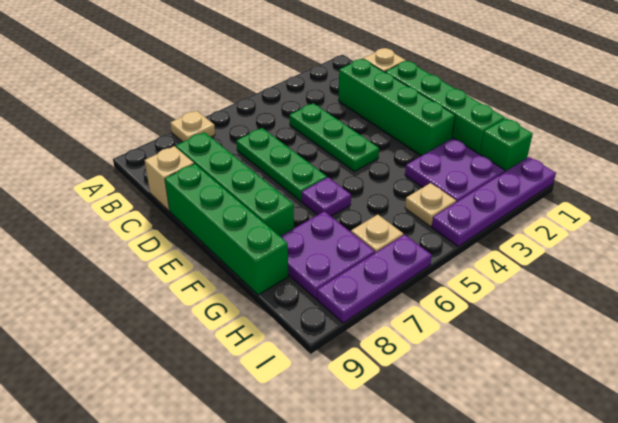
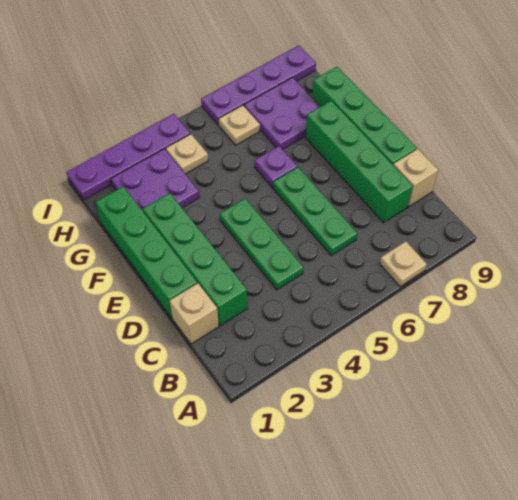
green 1x1 brick [480,118,533,171] -> none
purple 1x3 plate [317,235,432,323] -> purple 1x4 plate [201,46,316,125]

